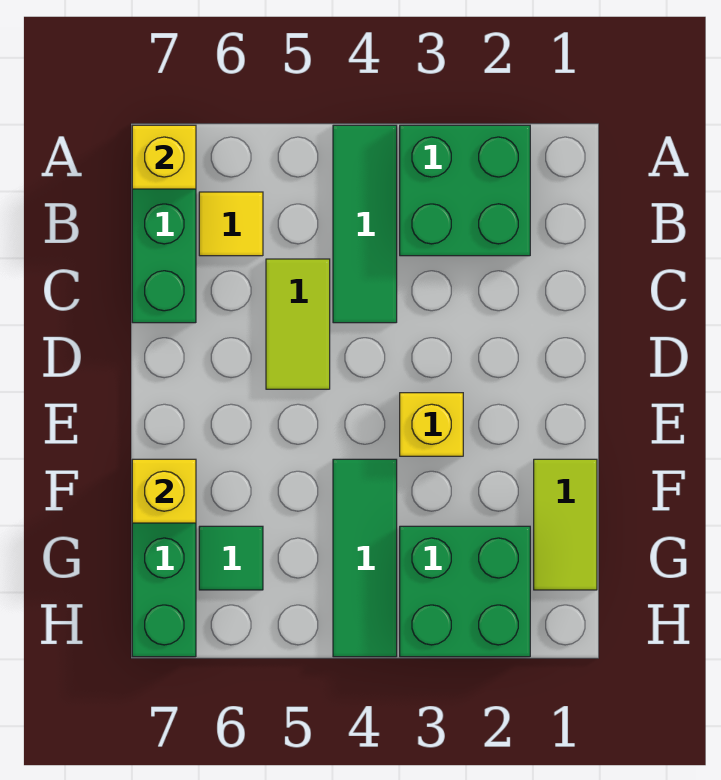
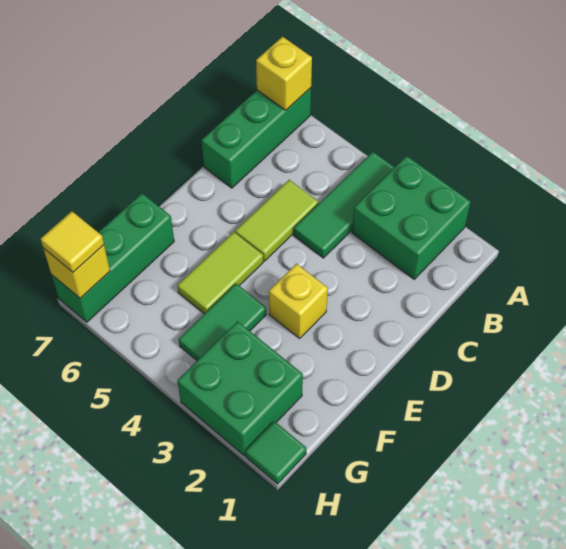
yellow 1x1 tile [199,192,263,256] -> yellow 1x1 tile moved to [41,211,104,272]
lime 1x2 tile [534,459,597,590] -> lime 1x2 tile moved to [177,232,263,314]
green 1x3 tile [333,459,397,657] -> green 1x2 tile [179,284,266,360]
yellow 1x1 brick [132,459,196,523] -> yellow 1x1 brick moved to [43,245,110,298]
green 1x1 tile [199,526,263,590] -> green 1x1 tile moved to [245,421,306,484]

